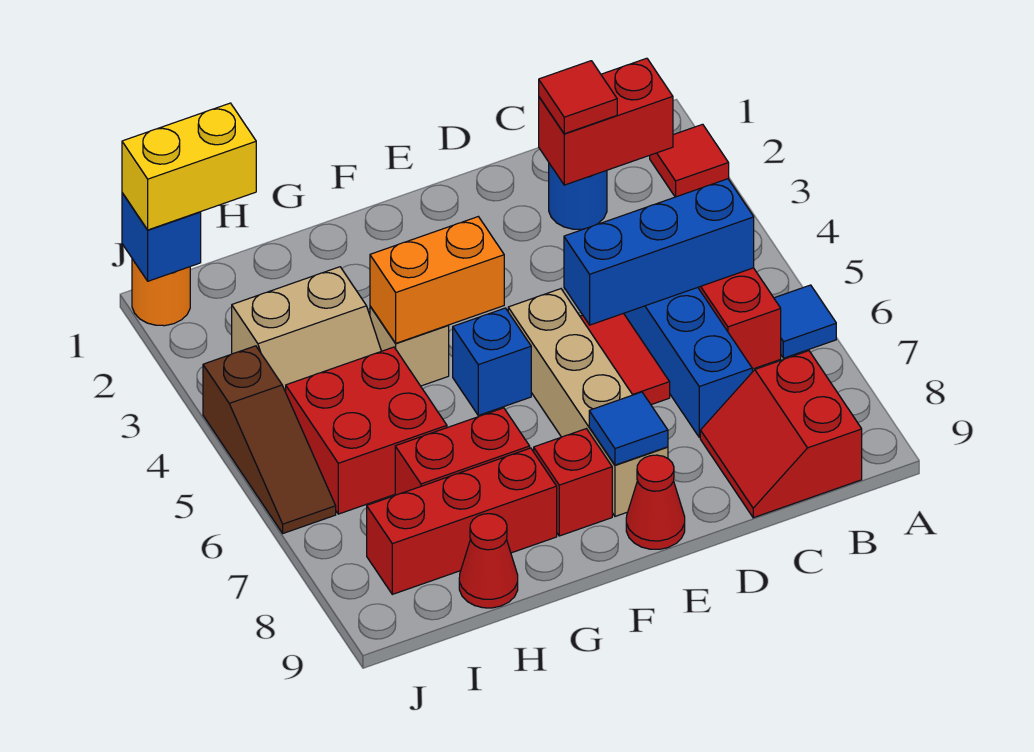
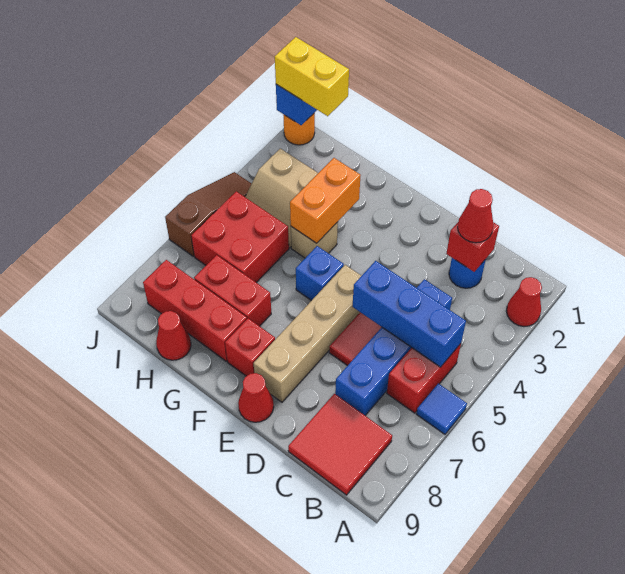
red 1x1 tile [650,124,729,197] -> red 1x1 cone [506,277,542,326]
red 1x2 brick [539,58,673,185] -> red 1x1 brick [446,222,499,272]
red 2x2 slope [700,351,862,518] -> red 2x2 tile [288,394,392,495]
red 1x1 tile [539,61,617,134] -> red 1x1 cone [458,189,493,243]
blue 1x1 tile [589,392,668,465] -> none
orange 1x2 brick [370,217,504,343] -> orange 1x2 brick turned to [290,158,361,243]
brown 1x3 slope [203,346,336,533] -> brown 1x3 slope turned to [165,172,252,256]

